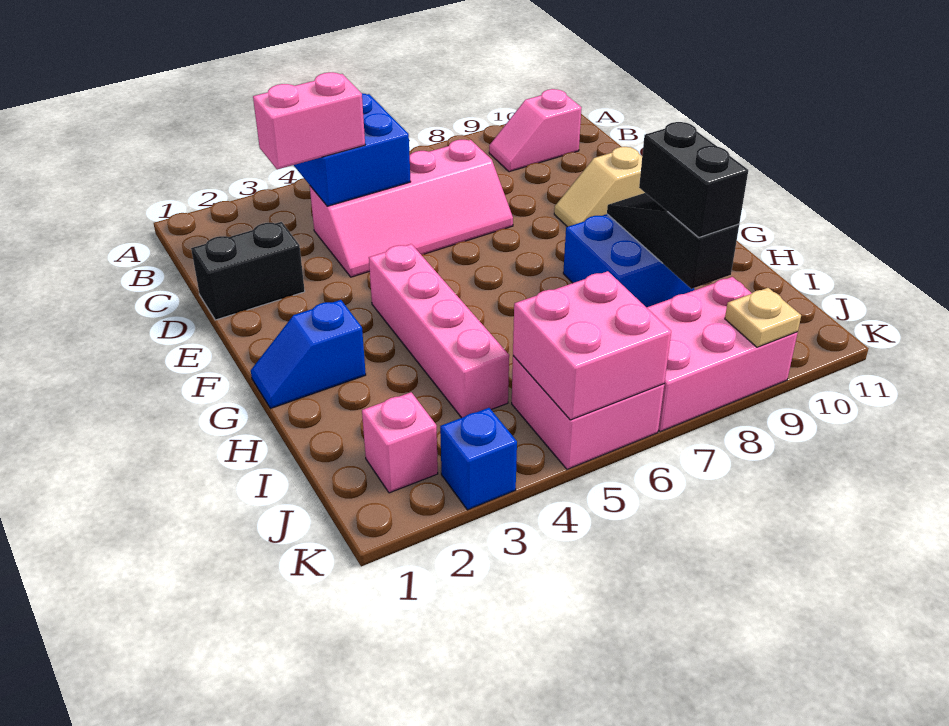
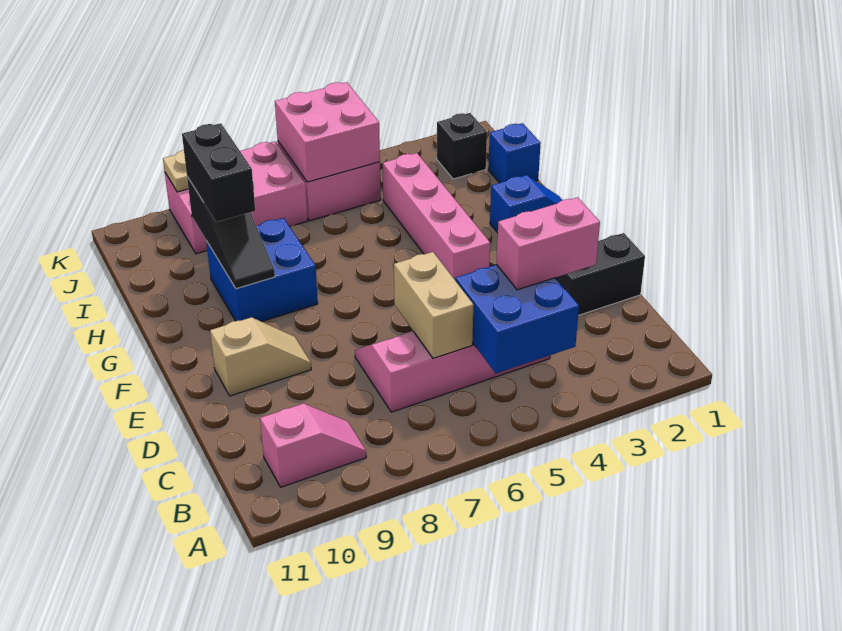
none -> tan 1x2 brick [394,252,474,358]
pink 1x1 brick [362,392,438,493] -> black 1x1 brick [437,113,487,179]
blue 1x1 brick [440,408,517,510] -> blue 1x1 brick moved to [488,123,541,183]

